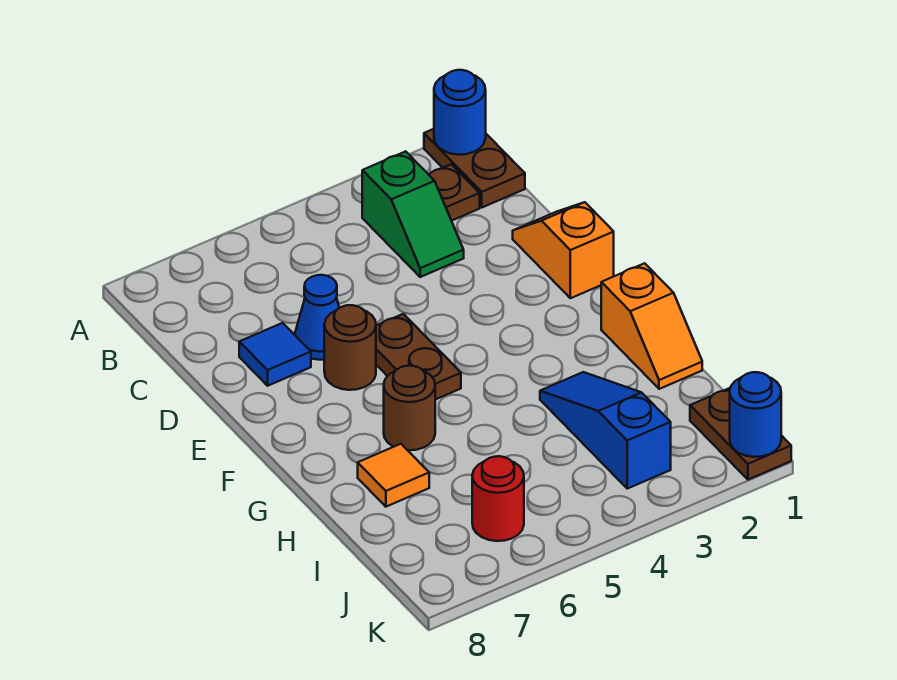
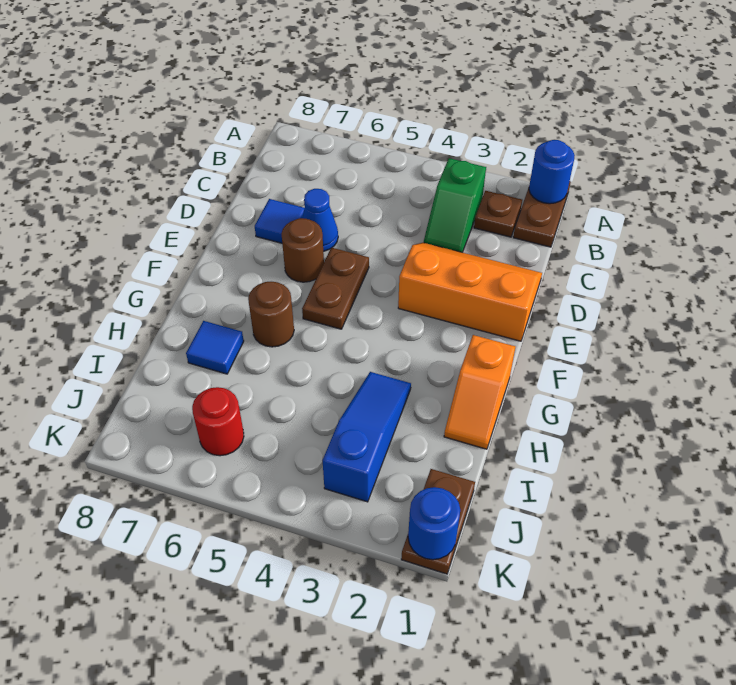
orange 1x2 slope [513,202,614,298] -> orange 2x3 slope [398,243,542,341]
orange 1x1 tile [358,444,429,507] -> blue 1x1 tile [186,321,244,374]

